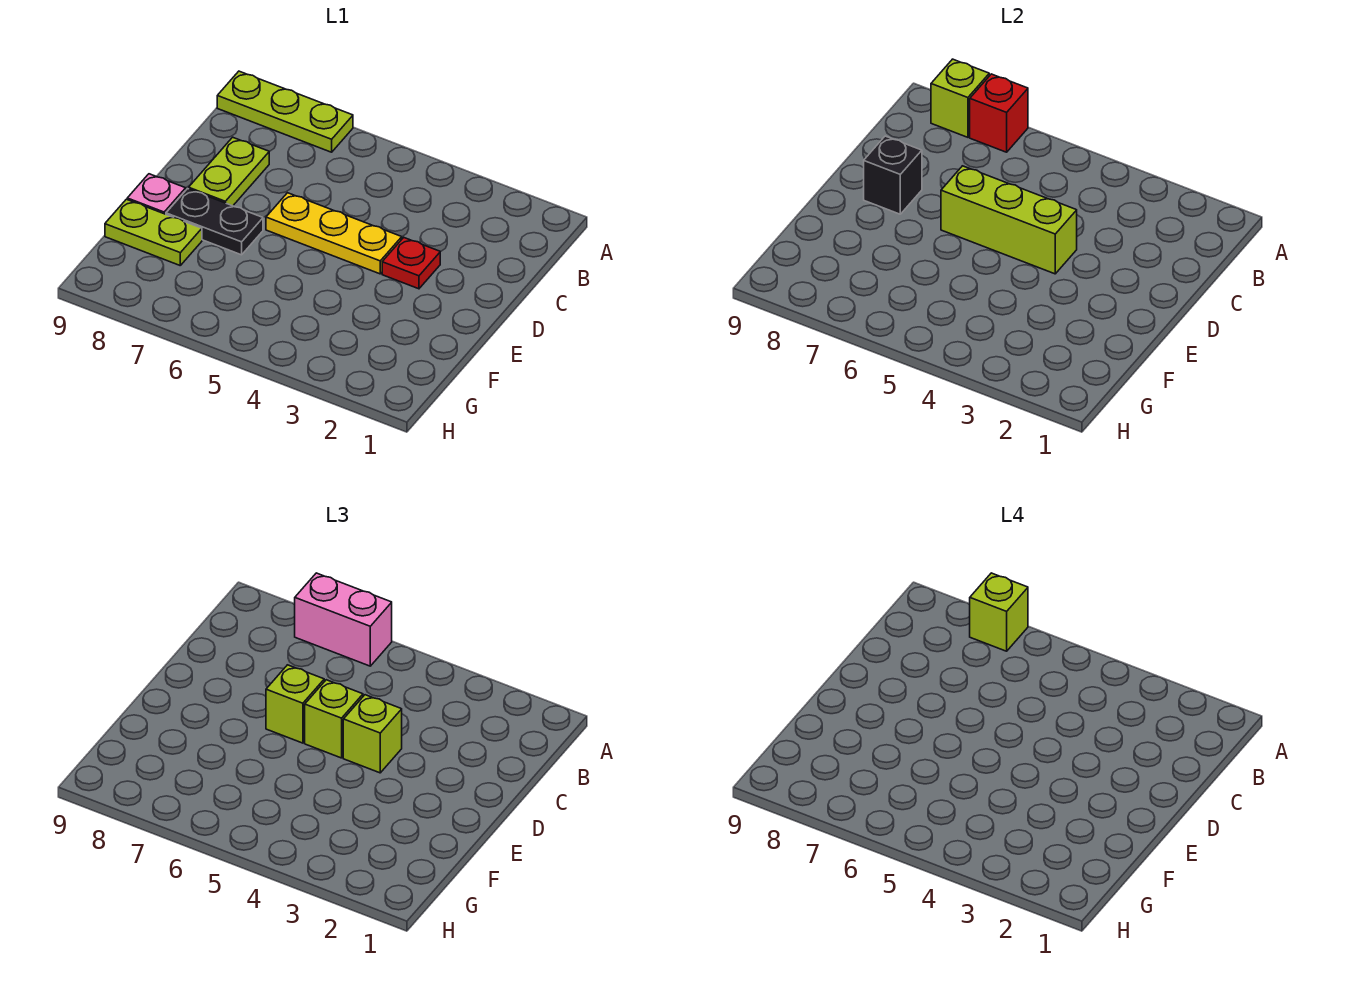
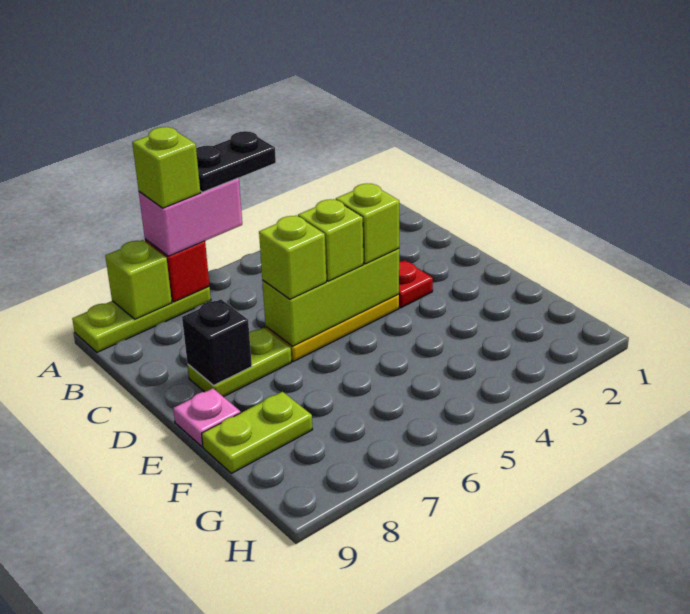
lime 1x2 plate [189,137,269,206] -> lime 1x2 plate turned to [187,328,291,397]
black 1x2 plate [166,189,263,255] -> black 1x2 plate moved to [196,131,276,192]

